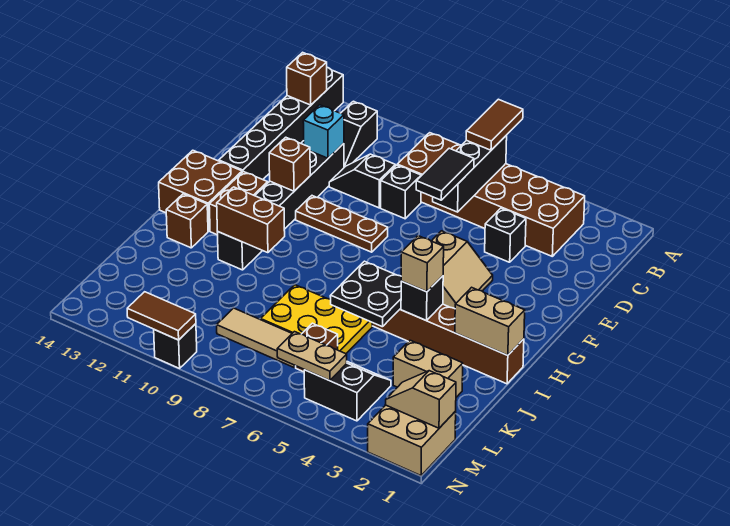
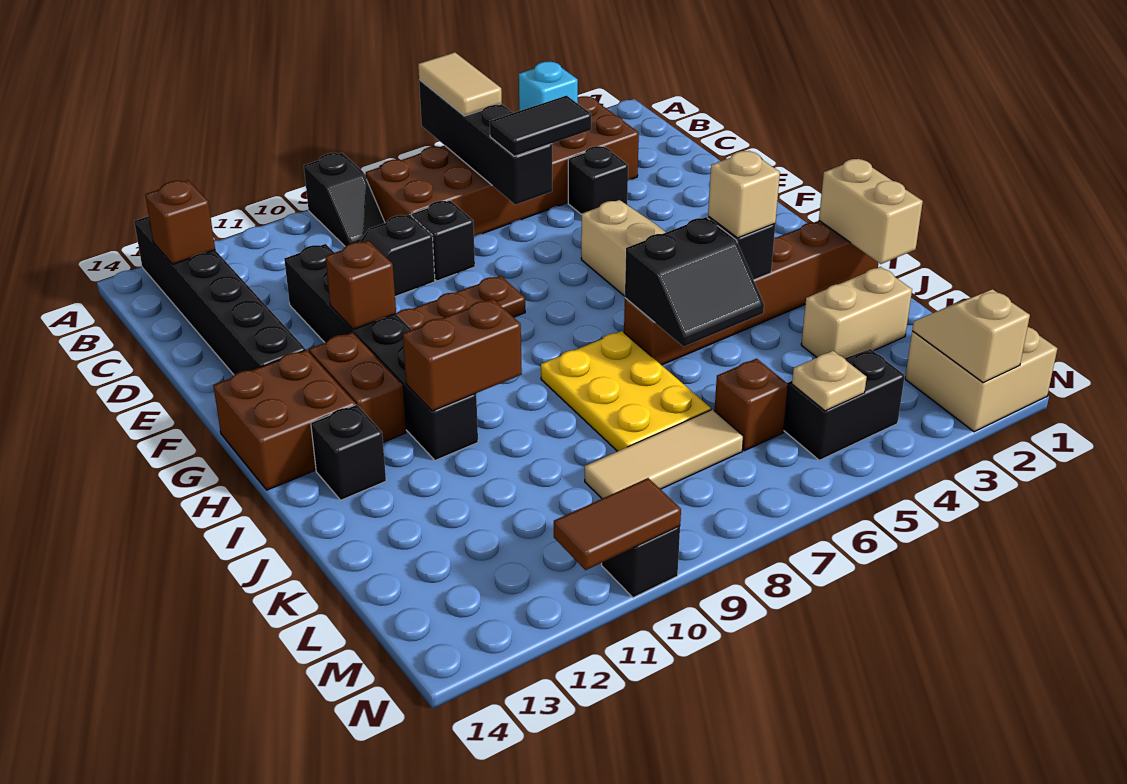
brown 1x2 tile [466,99,523,150] -> tan 1x2 tile [418,52,502,116]
black 1x3 brick [433,135,507,212] -> black 1x4 brick [419,80,552,205]
black 1x2 slope [341,101,377,167] -> black 1x2 slope moved to [304,153,385,247]
black 1x2 tile [416,148,474,200] -> black 1x2 tile turned to [490,96,591,156]
cyan 1x1 brick [303,105,344,158] -> cyan 1x1 brick moved to [519,61,578,111]
tan 1x2 brick [455,287,525,355] -> tan 1x2 brick turned to [819,159,923,264]
black 2x2 plate [330,261,401,327] -> black 2x2 slope [625,217,764,347]
brown 1x1 brick [166,194,208,248] -> black 1x1 brick [311,405,386,500]
yellow 2x3 plate [261,285,372,354] -> yellow 2x3 plate turned to [541,331,711,451]
tan 1x2 slope [385,371,456,428] -> tan 1x2 slope turned to [912,289,1030,382]
tan 1x2 plate [277,332,347,381] -> tan 1x1 plate [792,351,867,411]

